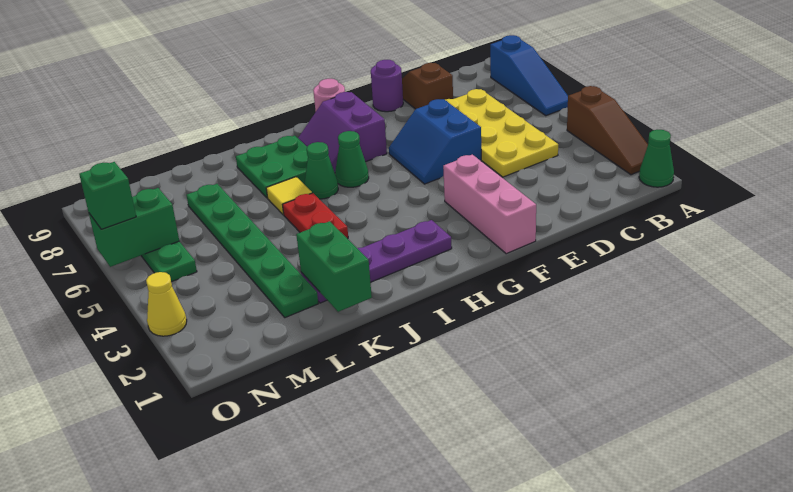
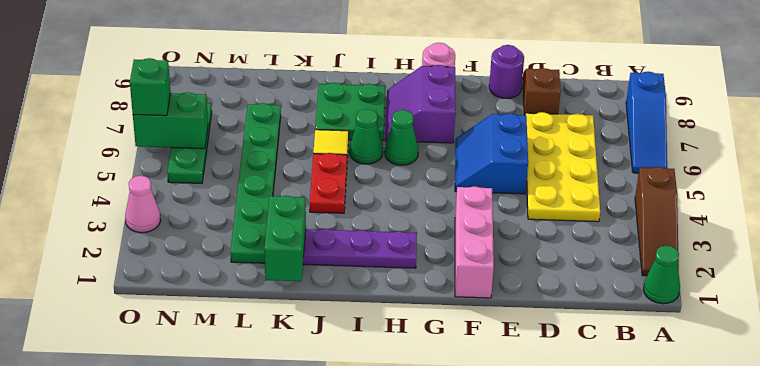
yellow 1x1 cone [146,272,187,336] -> pink 1x1 cone [125,176,161,233]

